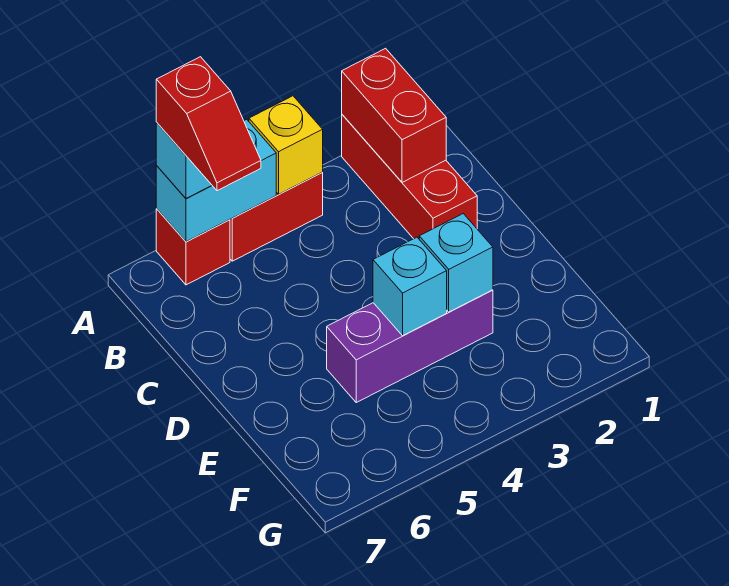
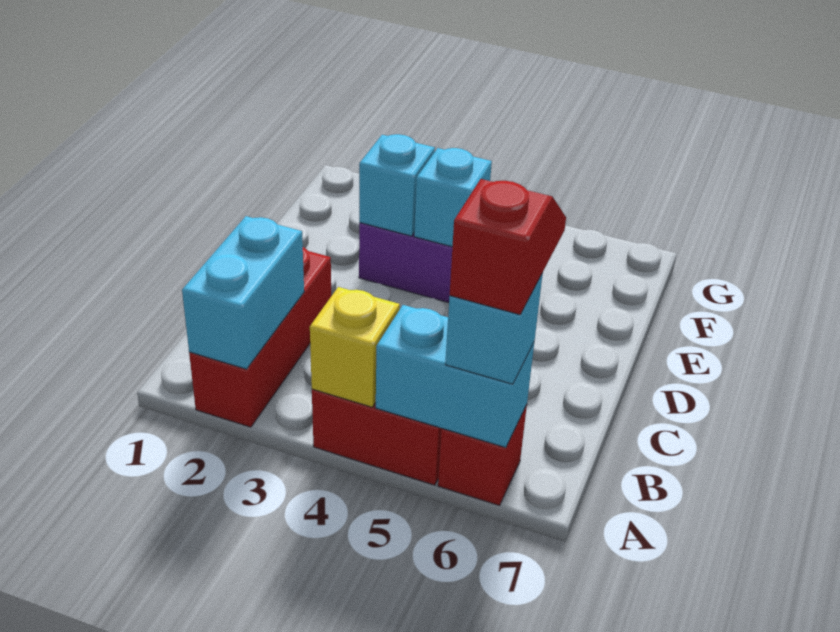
red 1x2 brick [342,48,446,182] -> cyan 1x2 brick [182,216,304,369]

